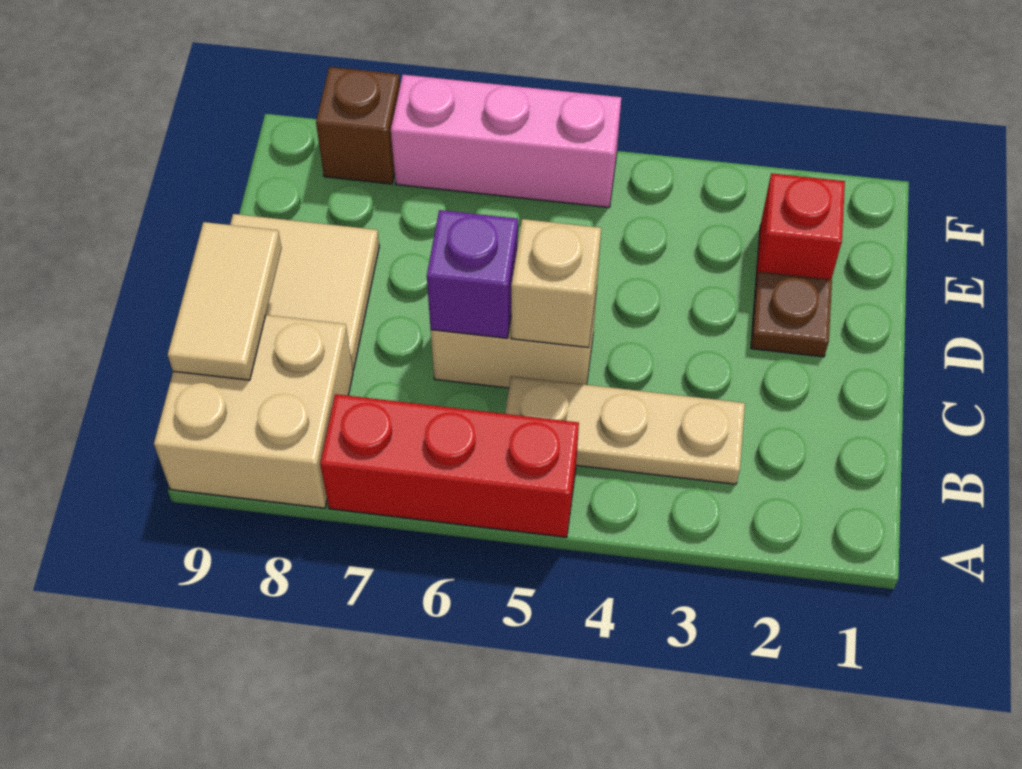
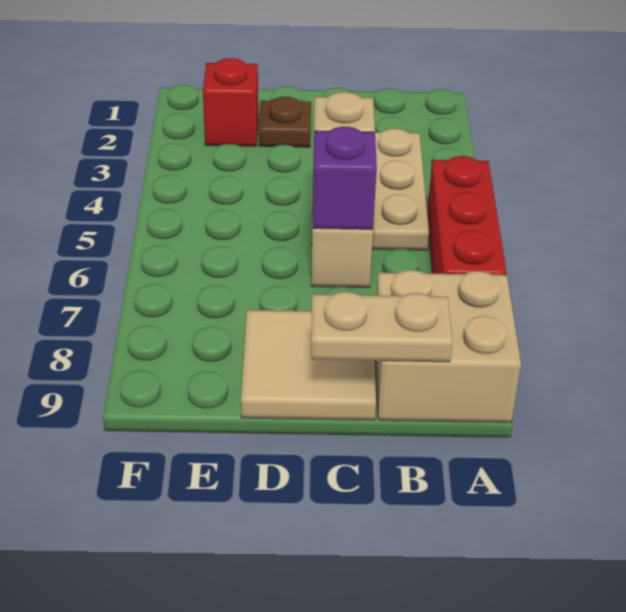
tan 1x2 tile [168,222,282,380] -> tan 1x2 plate [311,292,452,362]
pink 1x3 brick [391,75,621,207] -> none
brown 1x1 brick [316,67,400,184] -> none

